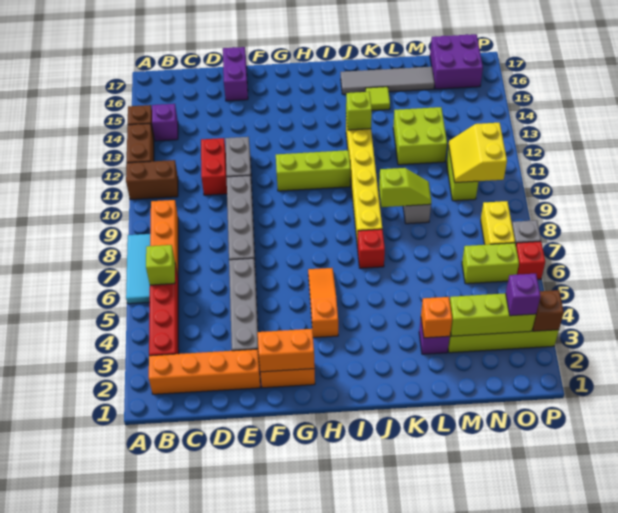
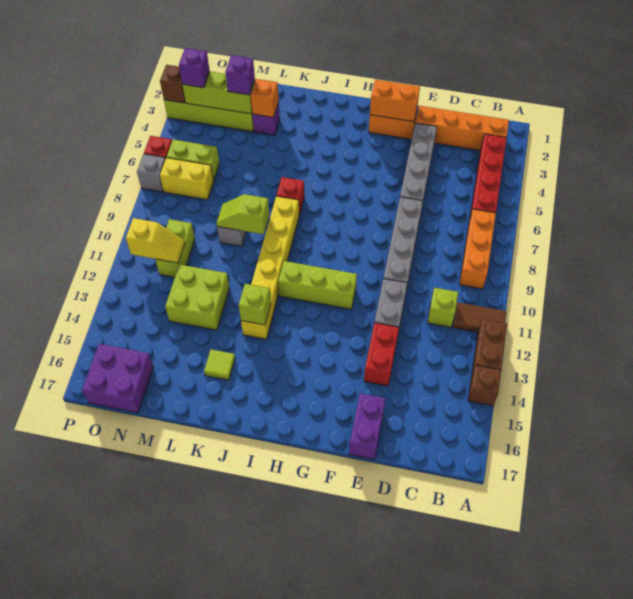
cyan 1x3 tile [126,234,151,304] -> none
brown 1x2 brick [126,160,178,200] -> brown 1x2 tile [453,302,506,332]
lime 1x1 brick [146,245,175,285] -> lime 1x1 brick moved to [428,288,458,327]
purple 1x1 brick [152,104,178,141] -> purple 1x1 brick moved to [225,55,255,95]
red 1x2 brick [201,138,227,195] -> red 1x2 brick moved to [364,323,399,386]
orange 1x3 slope [308,268,338,338] -> none
grey 1x4 tile [341,67,434,94] -> none
yellow 2x2 slope [449,123,507,183] -> yellow 1x2 slope [126,218,185,263]
yellow 1x2 brick [481,201,515,245] -> yellow 1x2 brick turned to [160,158,214,200]

